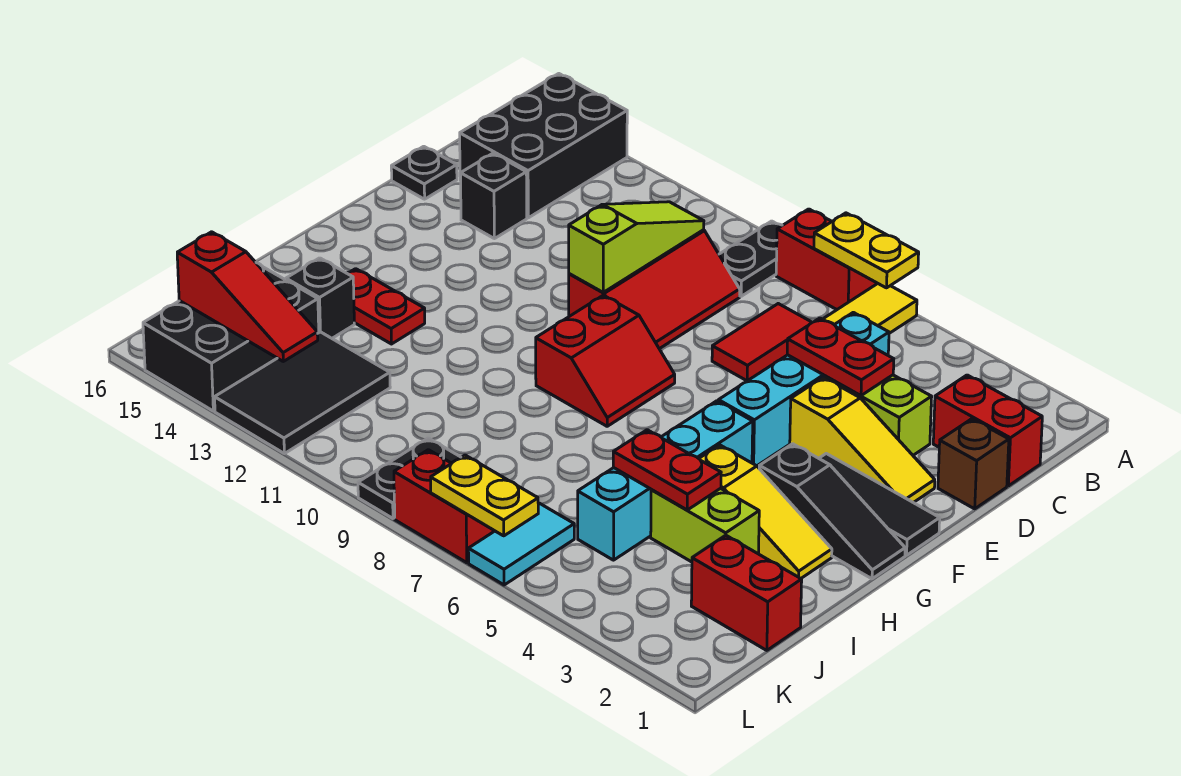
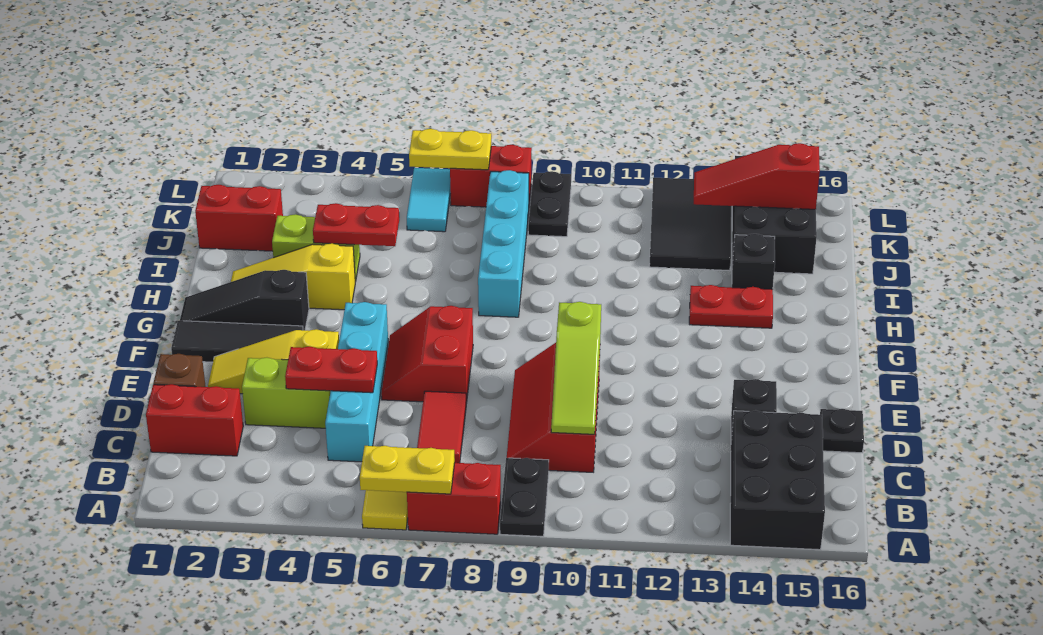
red 2x2 slope [536,295,675,426] -> red 2x2 slope moved to [381,306,473,403]
cyan 1x4 brick [578,401,753,560] -> cyan 1x4 brick moved to [478,170,529,317]

